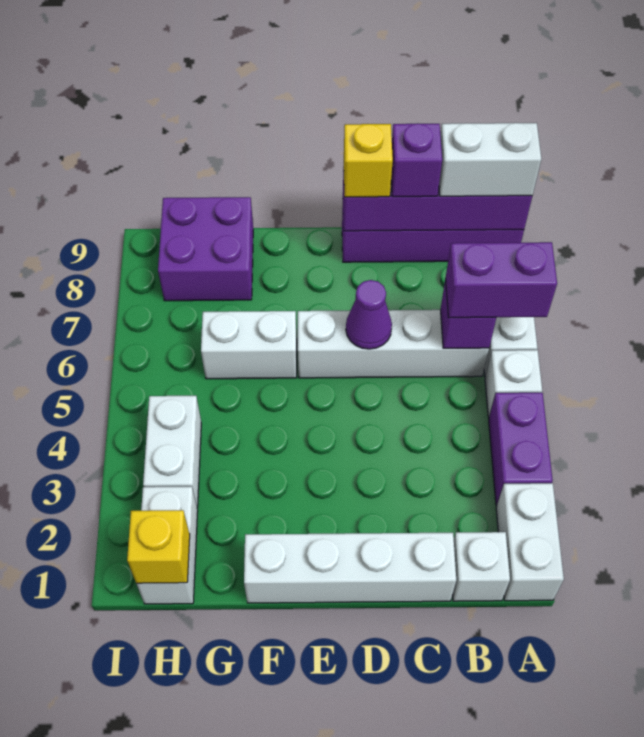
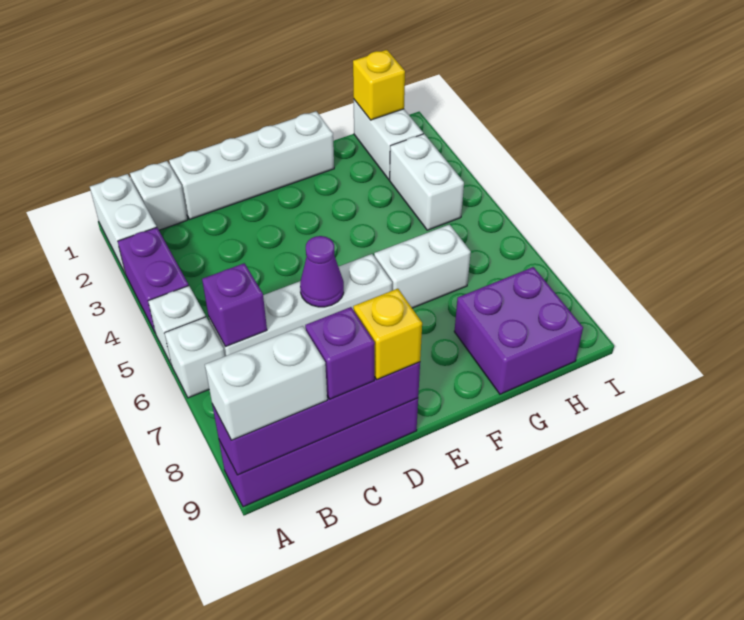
purple 1x2 brick [446,242,557,318] -> none

